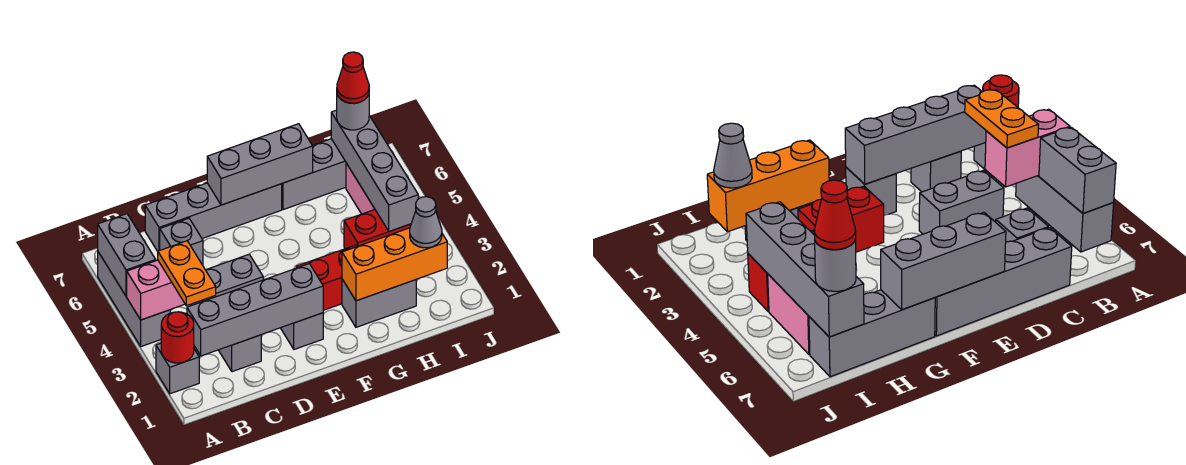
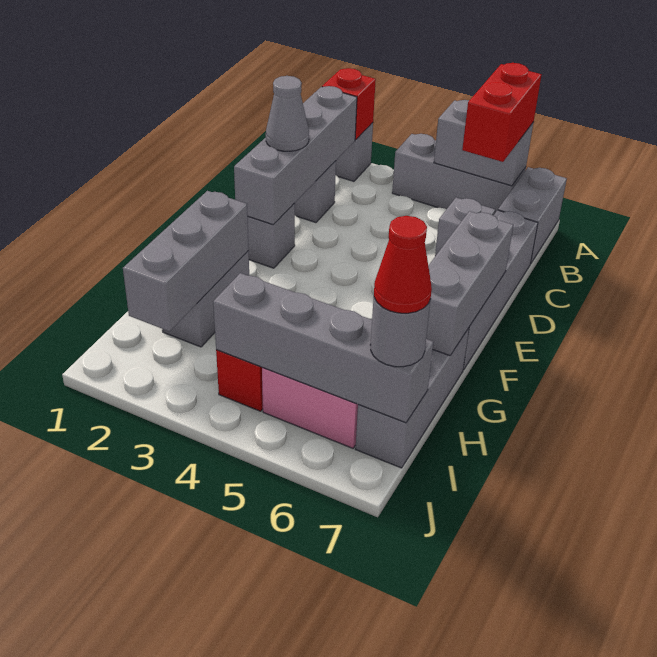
red 1x1 round brick [161,312,194,363] -> red 1x1 brick [322,68,376,140]
pink 1x2 brick [127,260,185,320] -> none
orange 1x2 plate [158,241,216,306] -> none
grey 1x2 brick [190,254,263,306] -> grey 1x2 brick moved to [498,167,567,264]
red 1x2 brick [296,245,358,310] -> red 1x2 brick moved to [462,63,541,162]
orange 1x3 brick [342,228,447,301] -> grey 1x3 brick [123,191,249,331]
grey 1x1 cone [410,197,442,248] -> grey 1x1 cone moved to [266,76,309,151]

